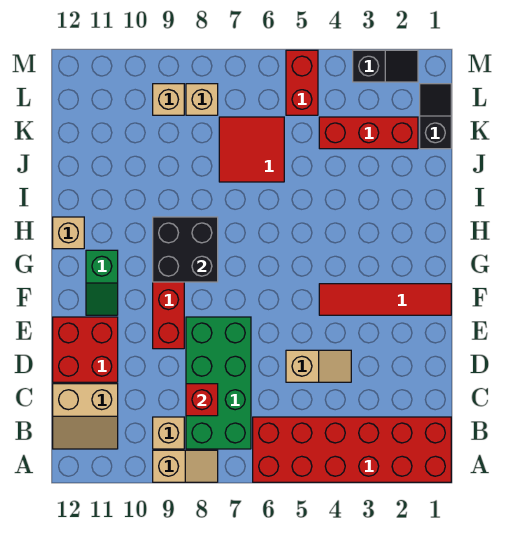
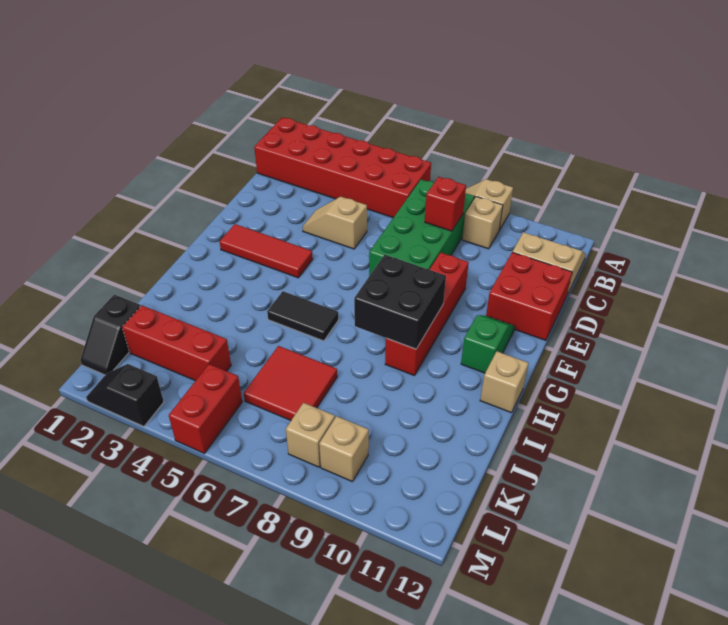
red 1x4 tile [319,284,451,315] -> red 1x3 tile [219,224,313,278]
none -> black 1x2 tile [267,291,338,341]

